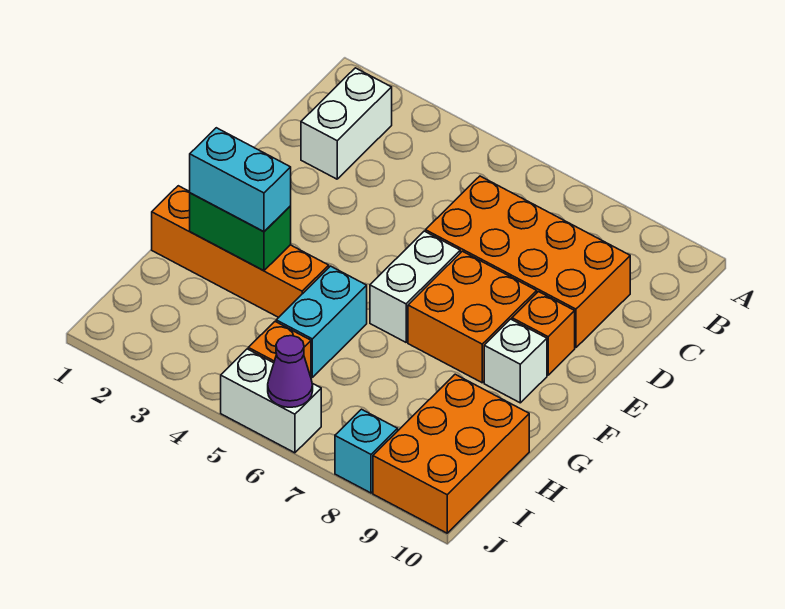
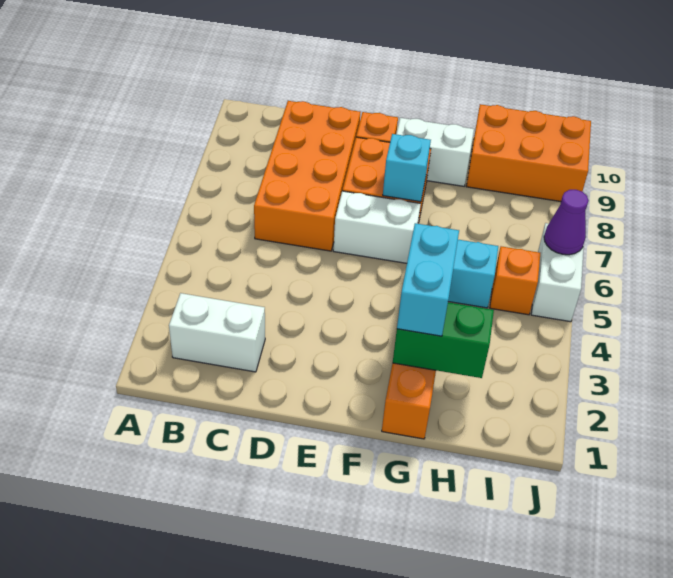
white 1x1 brick [484,319,547,403] -> white 1x2 brick [396,118,474,186]
green 1x2 brick [190,193,291,271] -> green 1x2 brick turned to [393,302,494,378]
cyan 1x1 brick [335,409,398,493] -> cyan 1x1 brick moved to [383,134,431,202]

